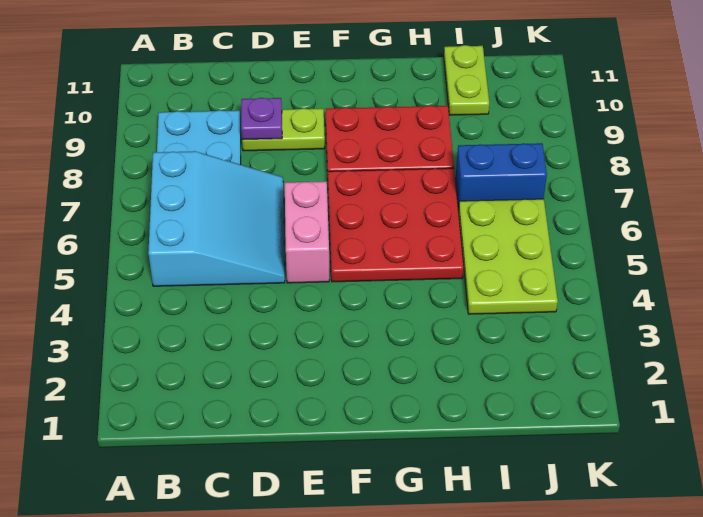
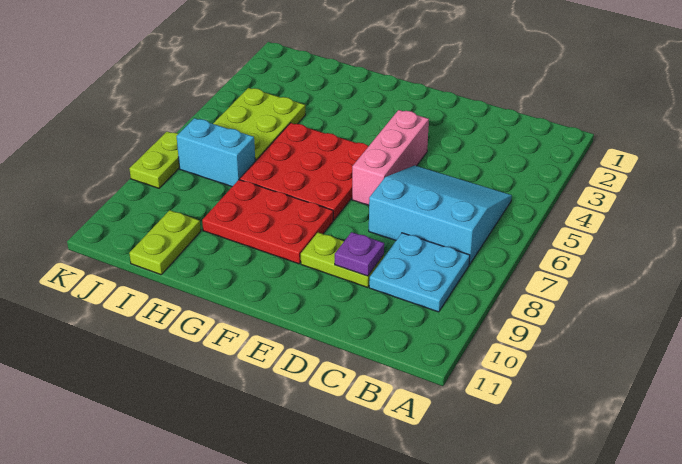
cyan 3x3 slope [148,151,285,286] -> cyan 3x3 slope turned to [369,165,512,265]
pink 1x2 brick [285,181,329,283] -> pink 1x3 brick [352,110,429,205]
blue 1x2 brick [455,143,547,210] -> cyan 1x2 brick [176,118,255,187]
none -> lime 1x2 plate [129,132,180,188]

